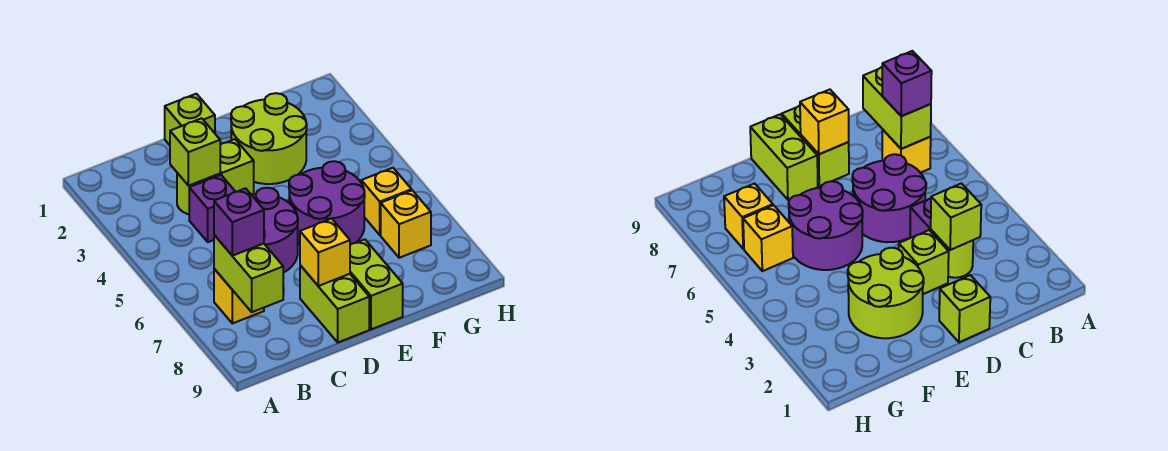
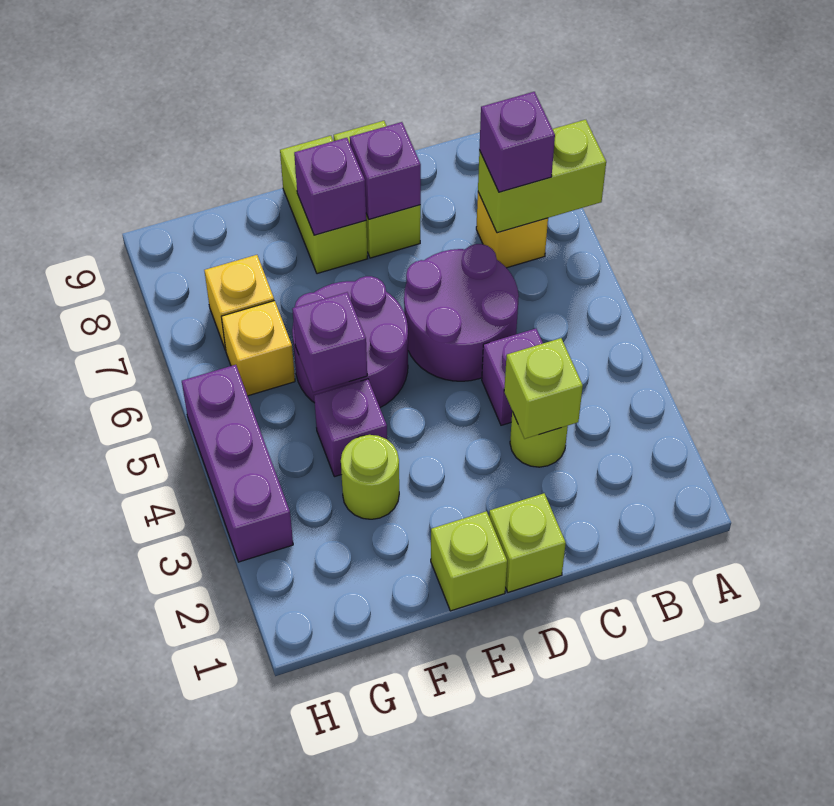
lime 1x2 brick [214,235,283,312] -> lime 1x2 brick turned to [478,120,606,233]
lime 1x1 brick [213,139,254,194] -> lime 1x1 brick moved to [431,511,507,611]
yellow 1x1 brick [300,219,350,286] -> purple 1x1 brick [350,122,421,219]
lime 2x2 round brick [231,93,307,184] -> lime 1x1 round brick [341,435,399,519]
none -> purple 1x1 brick [294,138,366,235]
none -> purple 1x1 brick [314,379,387,477]
none -> purple 1x1 brick [292,292,367,392]
none -> purple 1x3 brick [182,365,293,562]

